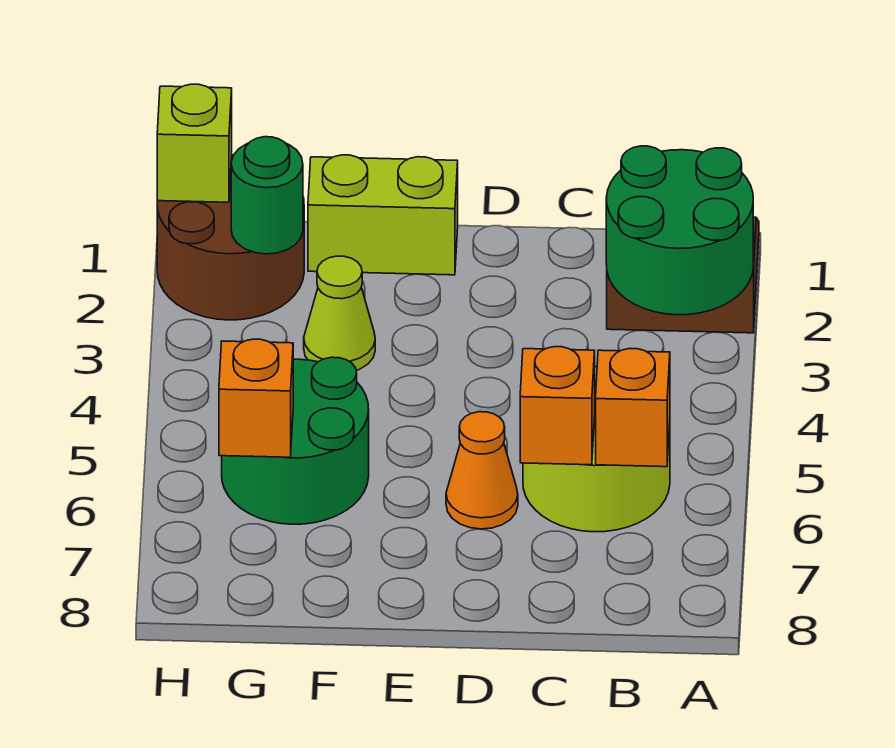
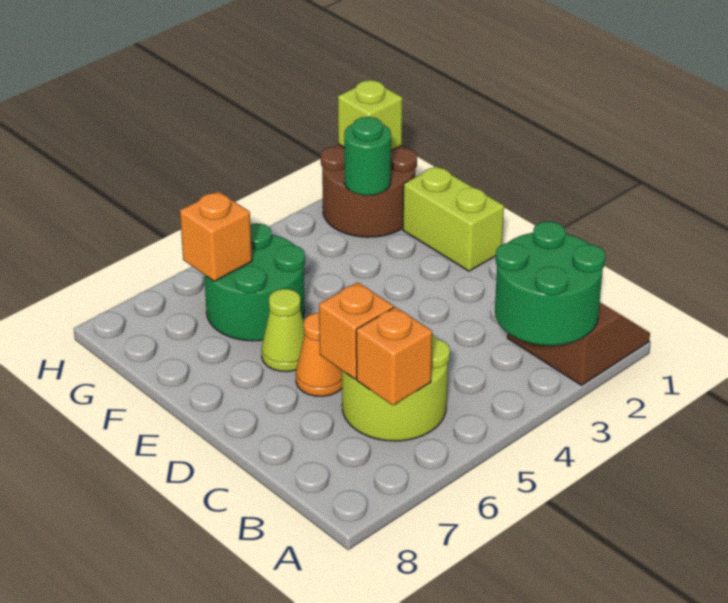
lime 1x1 cone [304,256,375,370] -> lime 1x1 cone moved to [261,289,305,372]

